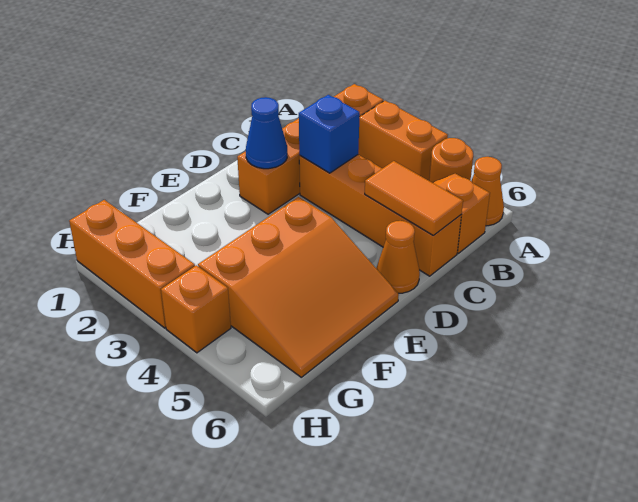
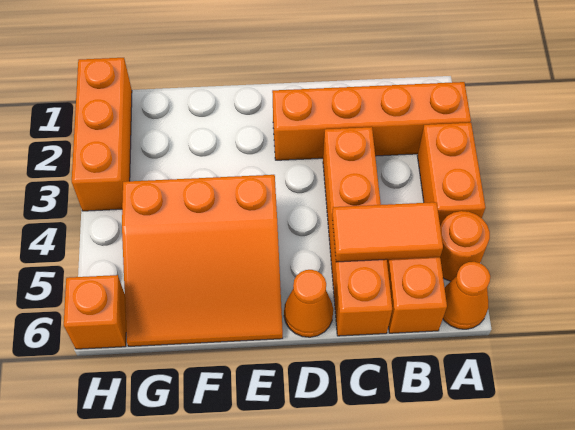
blue 1x1 brick [299,95,360,173] -> none
orange 1x2 tile [365,161,463,236] -> orange 1x2 tile turned to [332,202,443,262]
blue 1x1 cone [246,97,287,169] -> none
orange 1x1 brick [161,265,231,353] -> orange 1x1 brick moved to [64,275,126,349]

